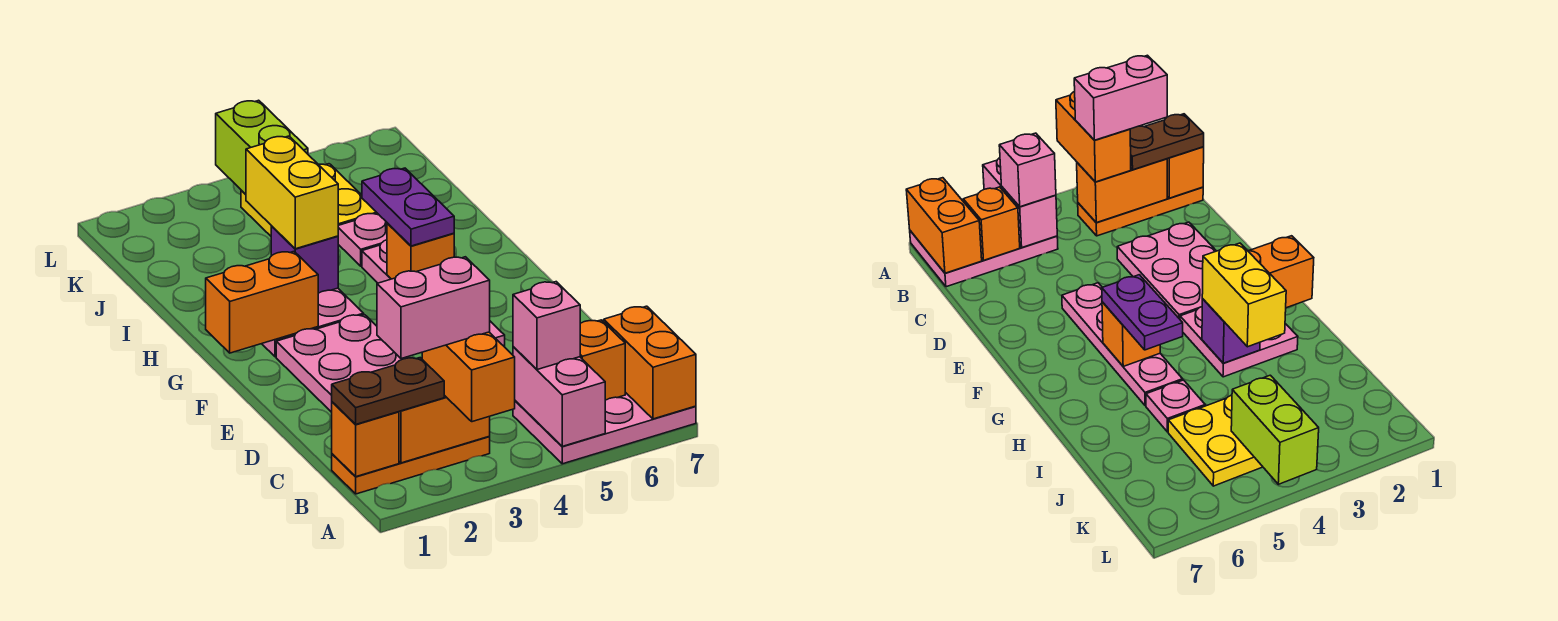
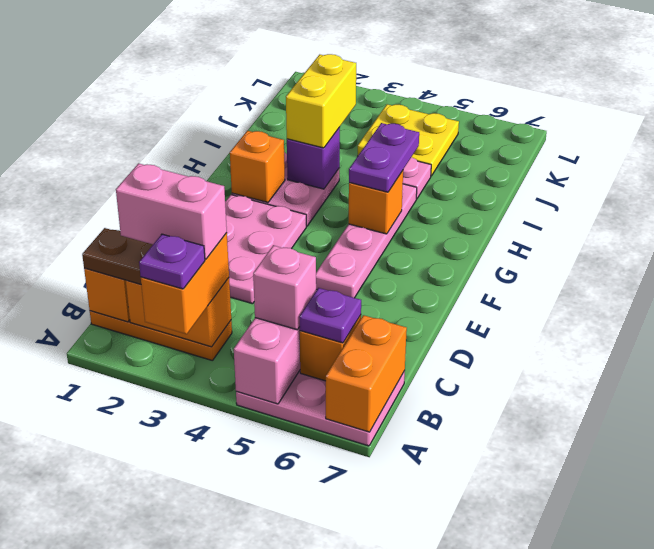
none -> purple 1x1 plate [139,234,205,289]
none -> purple 1x1 plate [299,288,361,343]
orange 1x2 brick [206,252,318,353] -> orange 1x1 brick [230,131,285,203]
lime 1x2 brick [216,100,308,194] -> none

